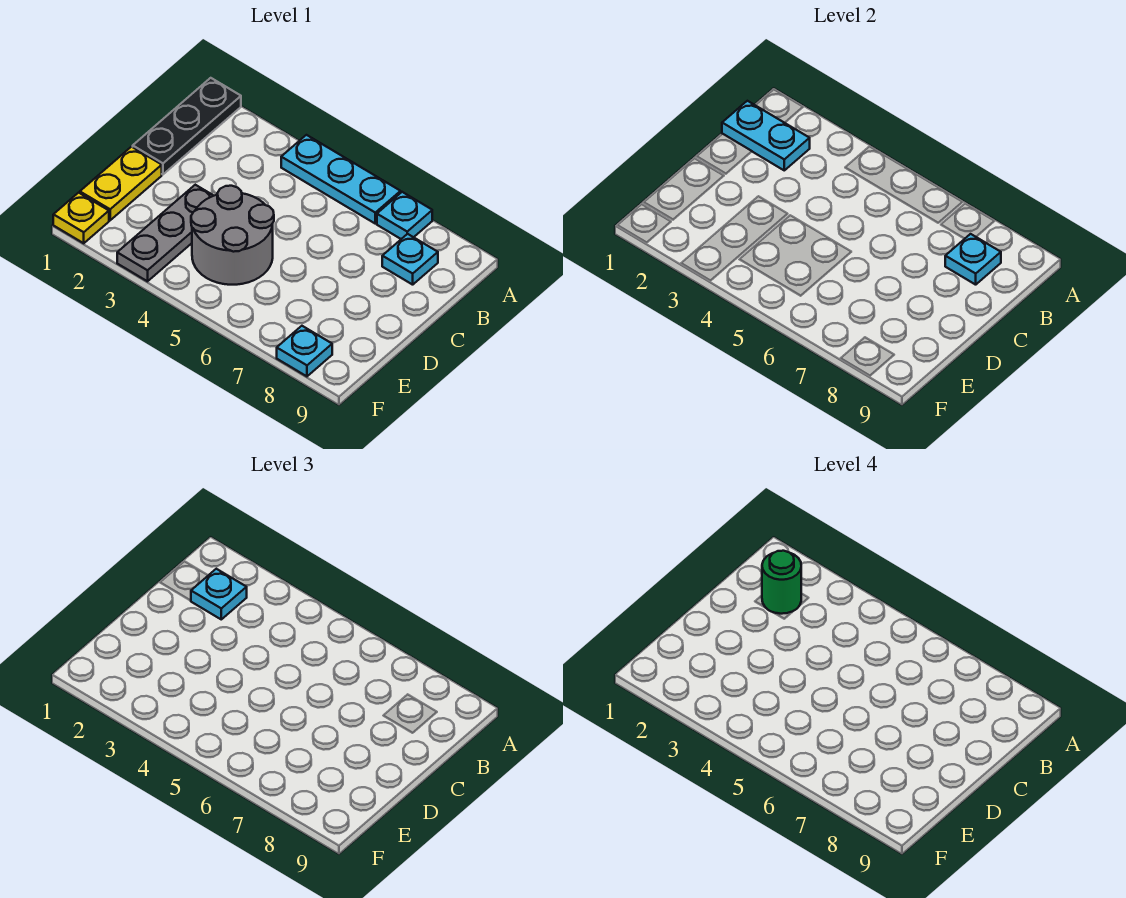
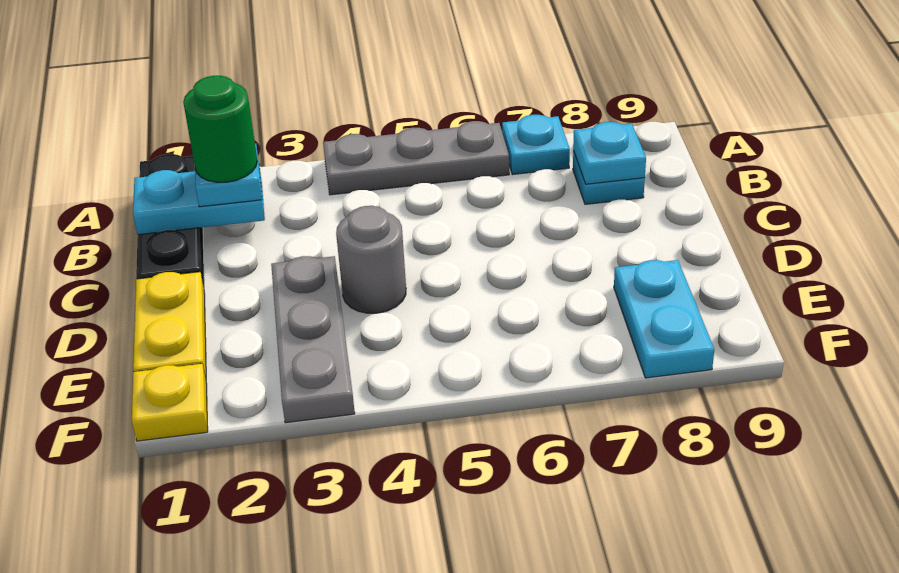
cyan 1x3 plate [281,135,401,224] -> grey 1x3 plate [323,121,509,195]
grey 2x2 round brick [191,186,274,285] -> grey 1x1 round brick [336,206,406,313]
cyan 1x1 plate [277,326,332,376] -> cyan 1x2 plate [614,260,714,378]

